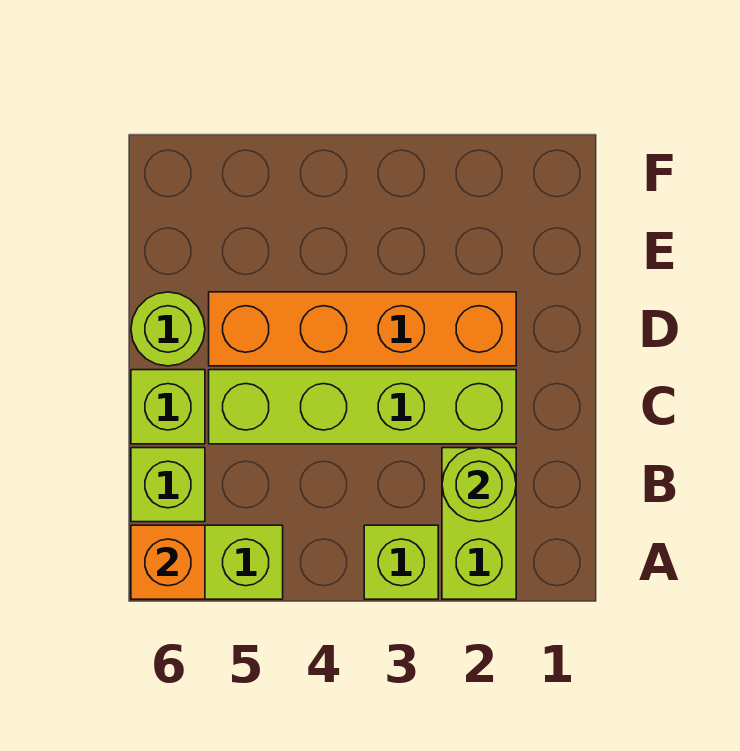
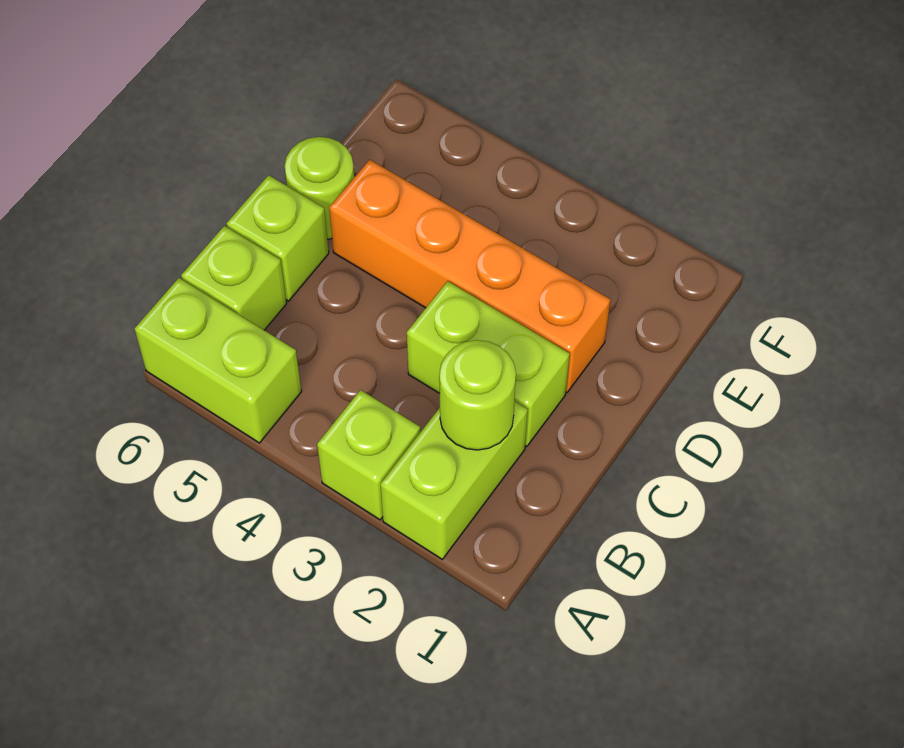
orange 1x1 brick [131,525,205,599] -> none
lime 1x4 brick [209,370,516,444] -> lime 1x2 brick [407,281,570,447]

